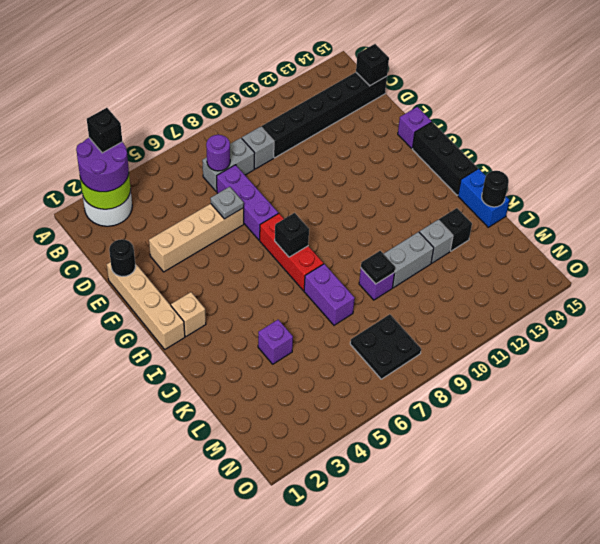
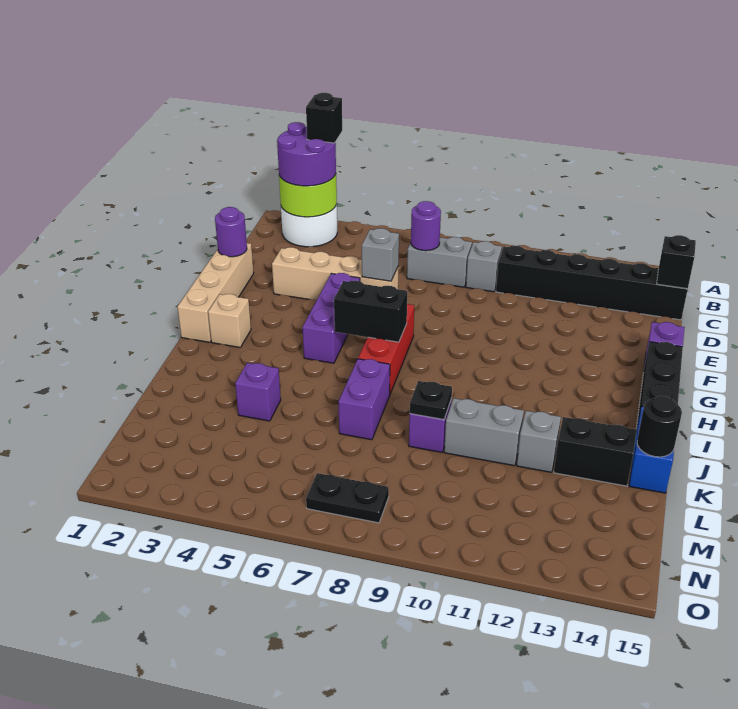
purple 1x3 brick [217,165,278,240] -> purple 1x3 brick moved to [303,273,360,363]
black 1x1 round brick [109,239,136,276] -> purple 1x1 round brick [215,207,247,257]
grey 1x1 plate [210,187,244,219] -> grey 1x1 brick [362,228,399,281]
black 1x1 brick [275,213,309,257] -> black 1x2 brick [334,281,407,342]
black 1x1 brick [439,208,472,251] -> black 1x2 brick [554,417,637,486]
black 2x2 plate [350,314,421,379] -> black 1x2 plate [306,473,389,523]

